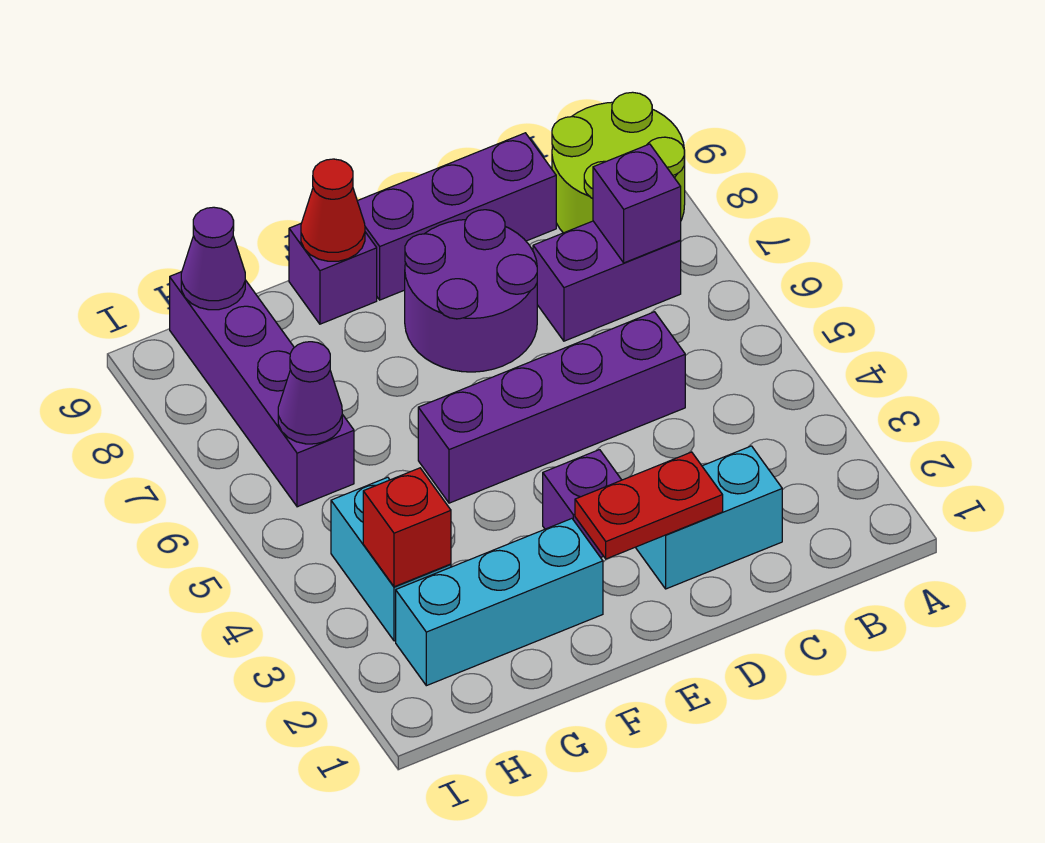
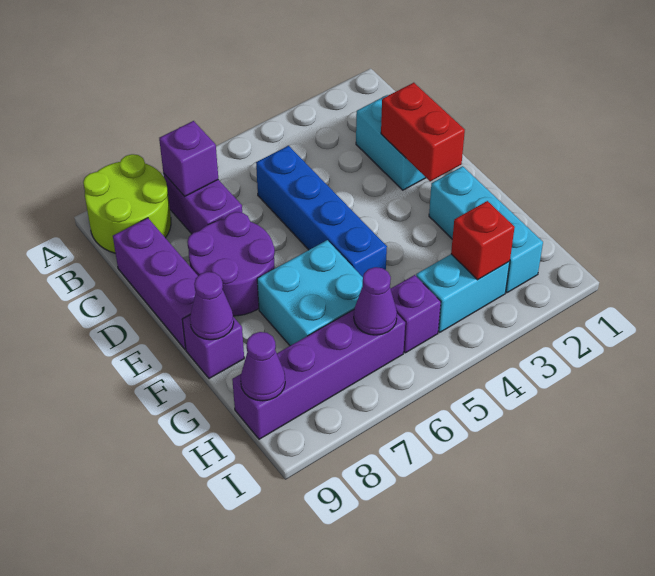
purple 1x4 brick [418,312,685,503] -> blue 1x4 brick [256,146,387,277]
red 1x2 plate [575,452,723,559] -> red 1x2 brick [381,83,465,181]
purple 1x1 brick [543,450,621,558] -> purple 1x1 brick moved to [391,275,441,353]
none -> cyan 2x2 brick [257,240,363,346]
red 1x1 cone [301,159,365,261] -> purple 1x1 cone [190,272,234,340]

